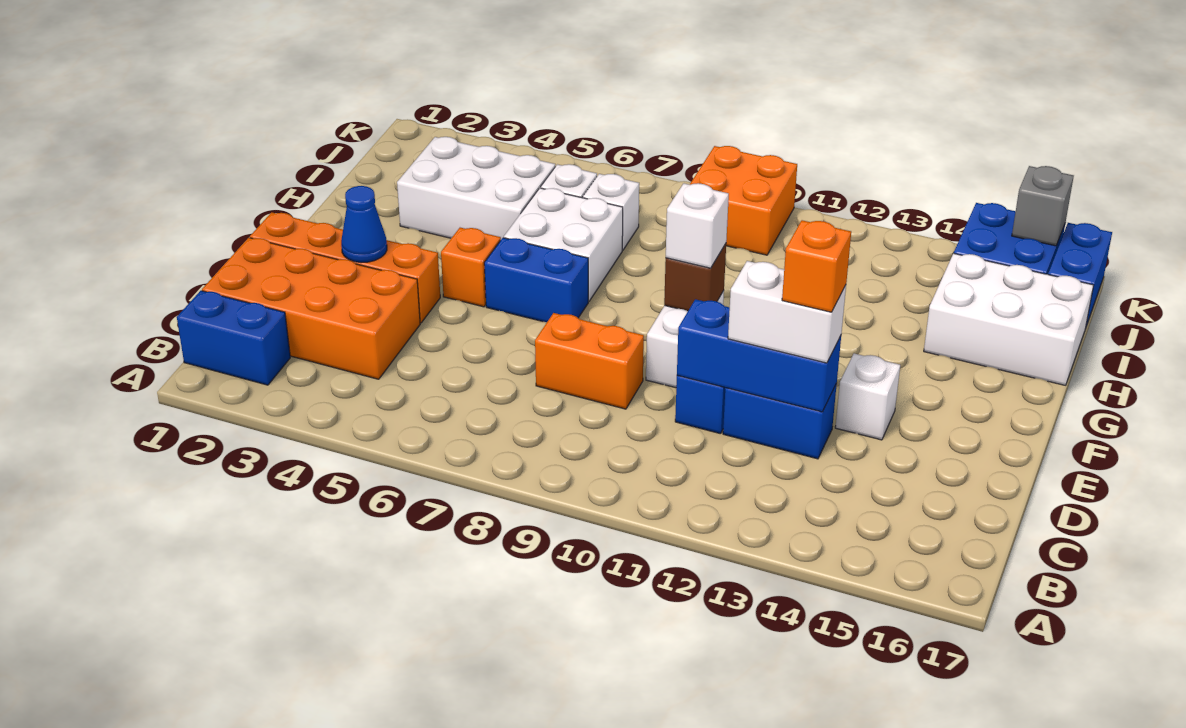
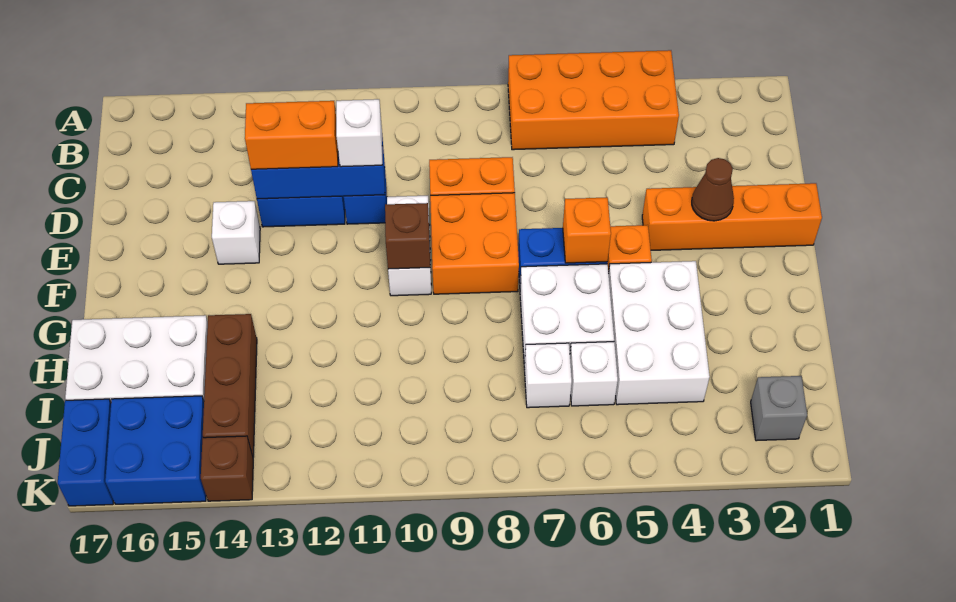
blue 1x2 brick [177,291,290,385] -> none
orange 2x4 brick [202,238,420,379] -> orange 2x4 brick moved to [508,50,679,150]
white 1x2 brick [728,261,846,363] -> orange 1x2 brick [245,101,338,169]
orange 1x1 brick [782,220,851,312] -> orange 1x1 brick moved to [563,197,611,263]
blue 1x1 cone [341,186,387,263] -> brown 1x1 cone [692,158,734,221]
white 1x1 brick [666,183,729,268] -> white 1x1 brick moved to [336,99,382,167]
white 2x3 brick [397,137,555,239] -> white 2x3 brick turned to [608,261,710,405]
none -> brown 1x3 brick [203,314,257,457]
orange 2x2 brick [690,146,797,255] -> orange 2x2 brick moved to [430,193,519,294]
none -> brown 1x1 brick [201,436,253,501]
grey 1x1 brick [1012,166,1074,246] -> grey 1x1 brick moved to [751,376,807,441]

